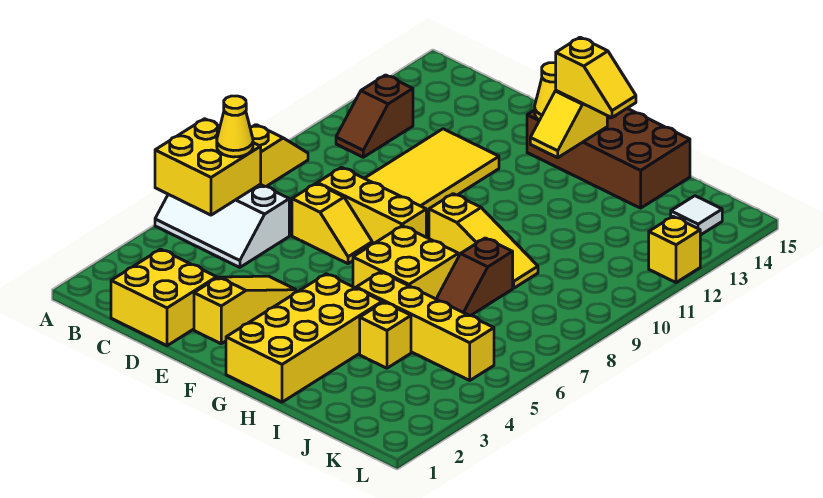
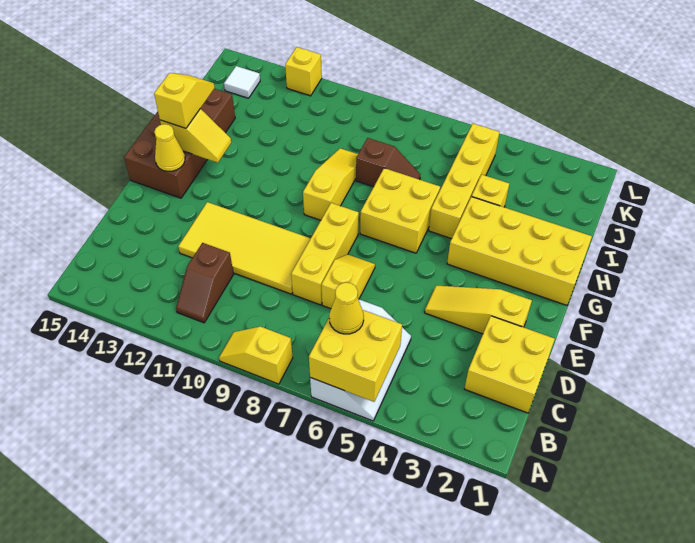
brown 1x2 slope [336,75,413,157] -> brown 1x2 slope turned to [176,243,234,323]

